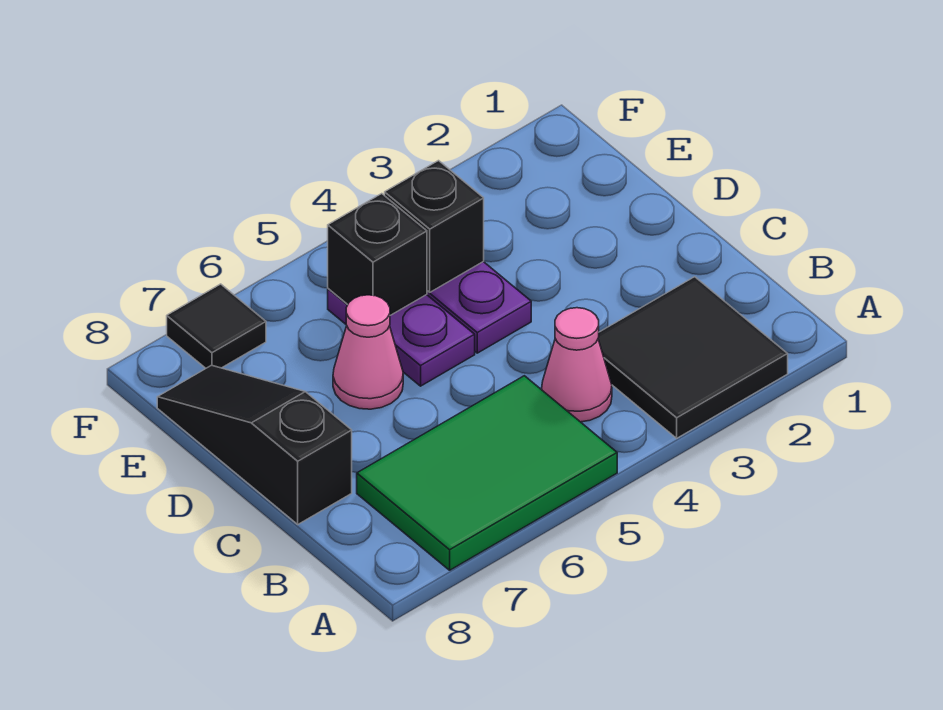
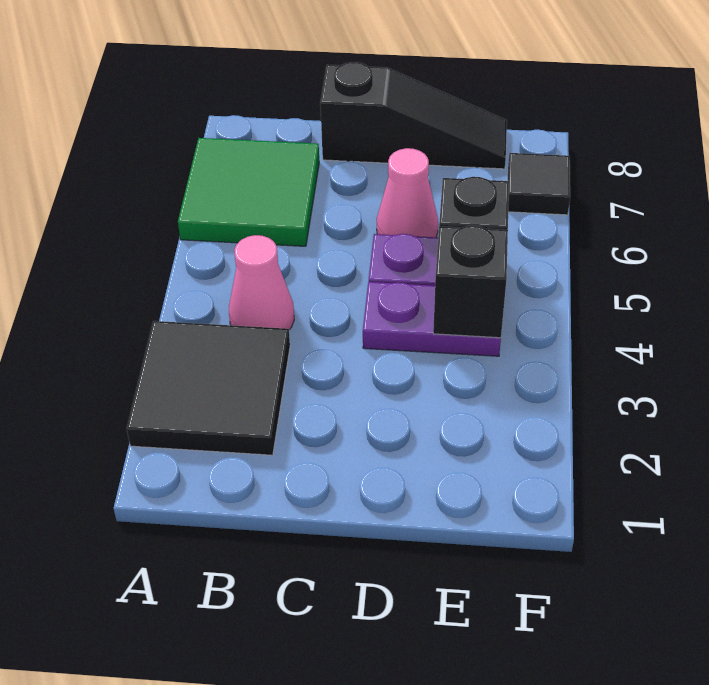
green 2x3 tile [357,376,617,570] -> green 2x2 tile [178,138,319,246]

